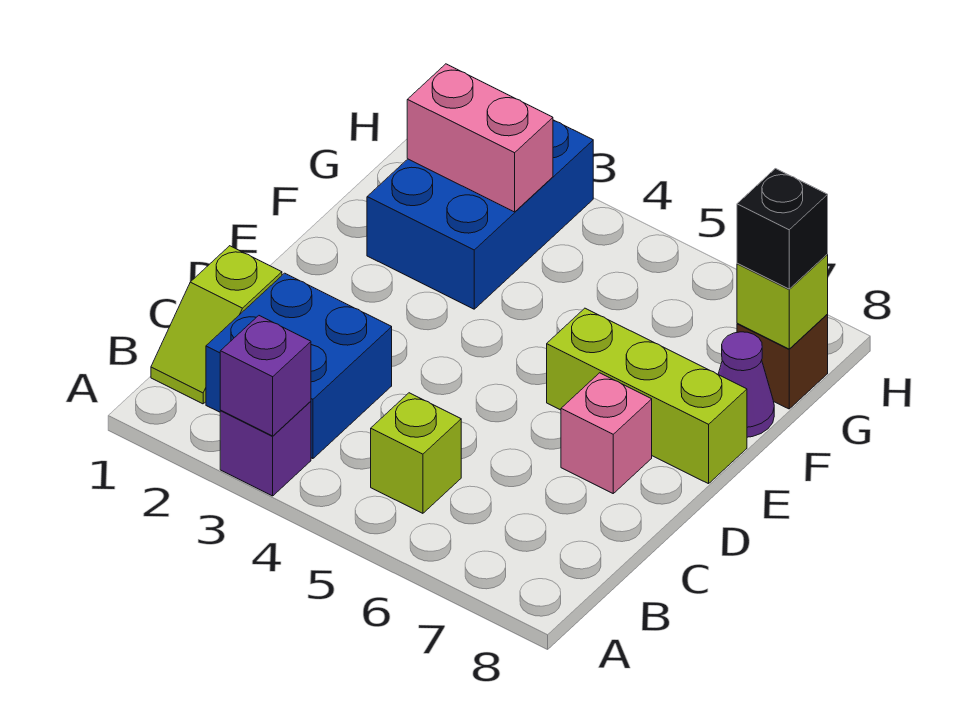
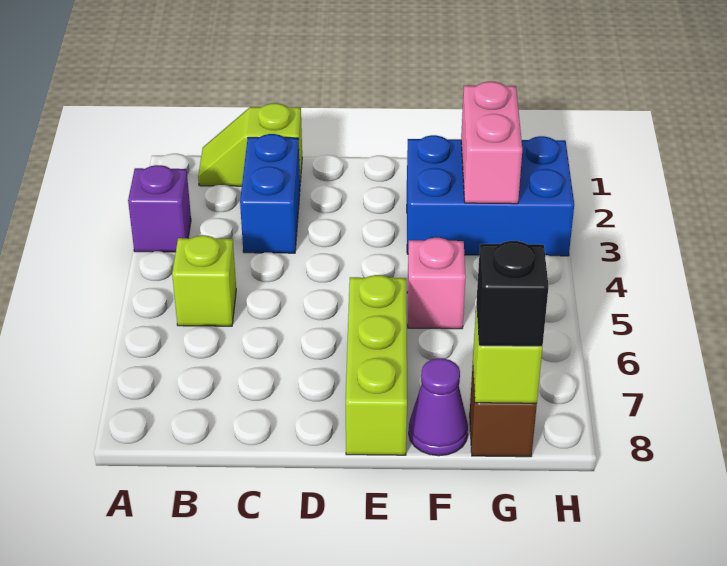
purple 1x1 brick [220,316,311,436] -> none
blue 2x2 brick [206,273,392,459] -> blue 1x2 brick [240,134,300,253]
pink 1x1 brick [561,373,652,493] -> pink 1x1 brick moved to [407,238,466,329]

